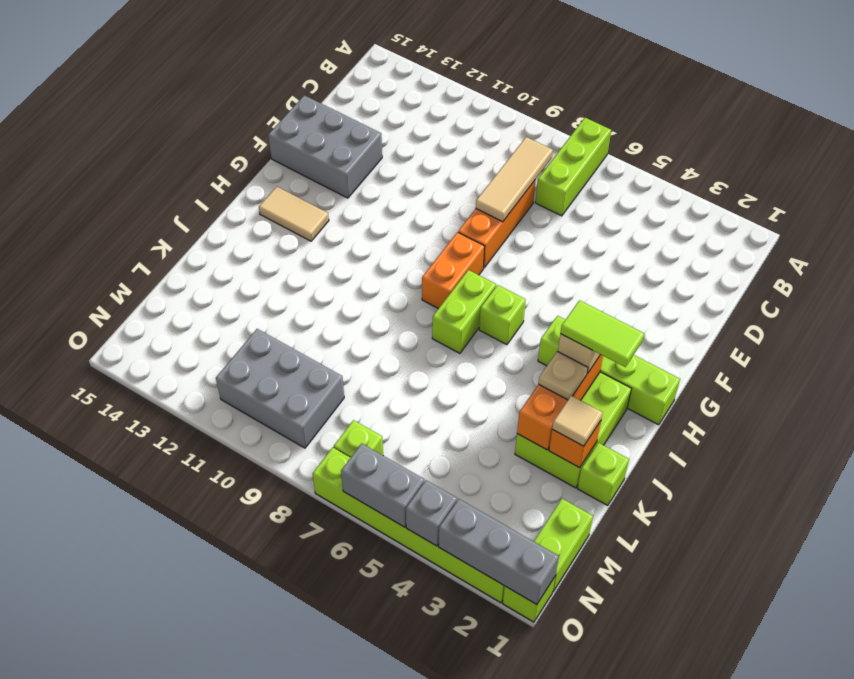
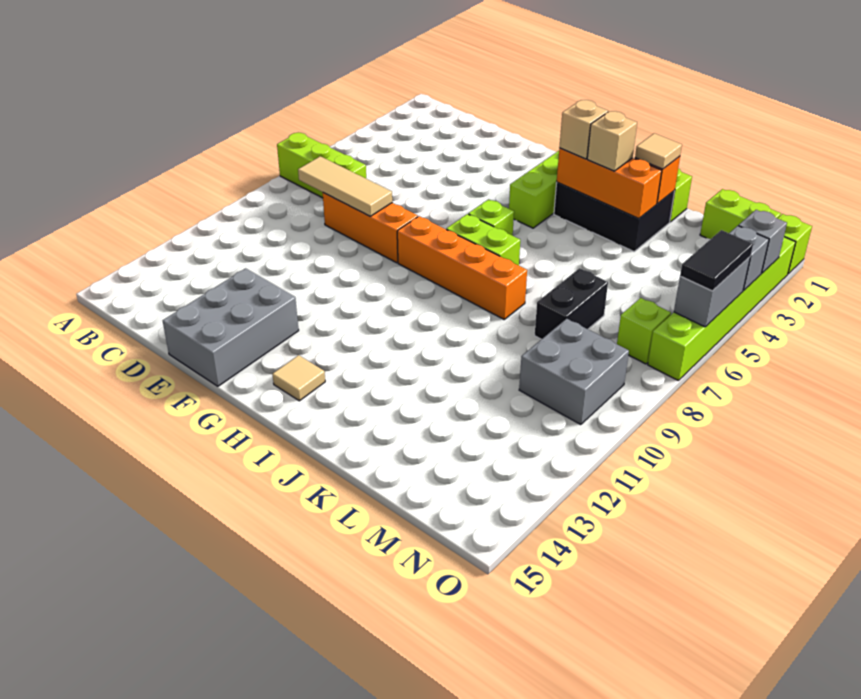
orange 1x2 brick [422,232,485,309] -> orange 1x4 brick [397,216,527,319]
tan 1x2 tile [259,187,329,241] -> tan 1x1 tile [272,355,325,401]
lime 2x3 brick [515,372,632,488] -> black 2x3 brick [554,182,675,251]
lime 1x2 tile [560,300,644,367] -> none
tan 1x1 plate [538,351,588,400] -> tan 1x1 brick [587,111,637,171]
none -> black 1x2 brick [535,268,608,339]
grey 2x3 brick [216,329,344,448] -> grey 2x2 brick [519,319,629,425]
grey 1x3 brick [439,499,559,605] -> grey 1x1 brick [738,210,787,273]
none -> black 1x2 tile [680,230,753,291]

